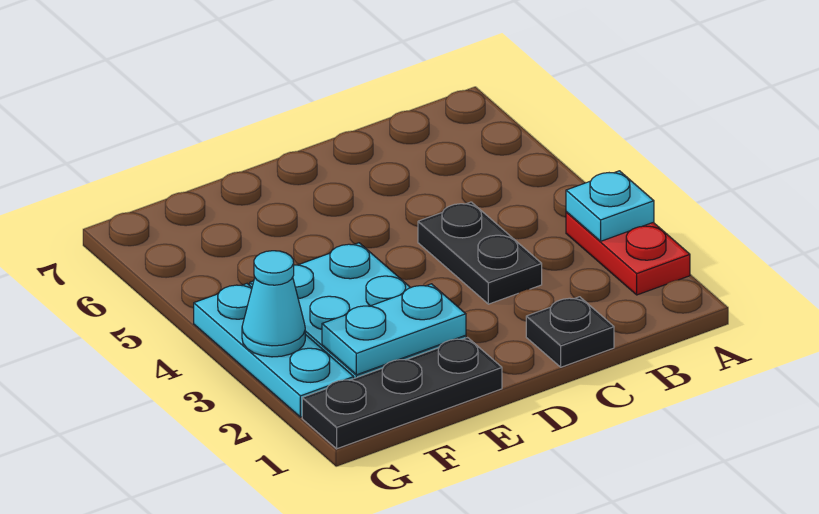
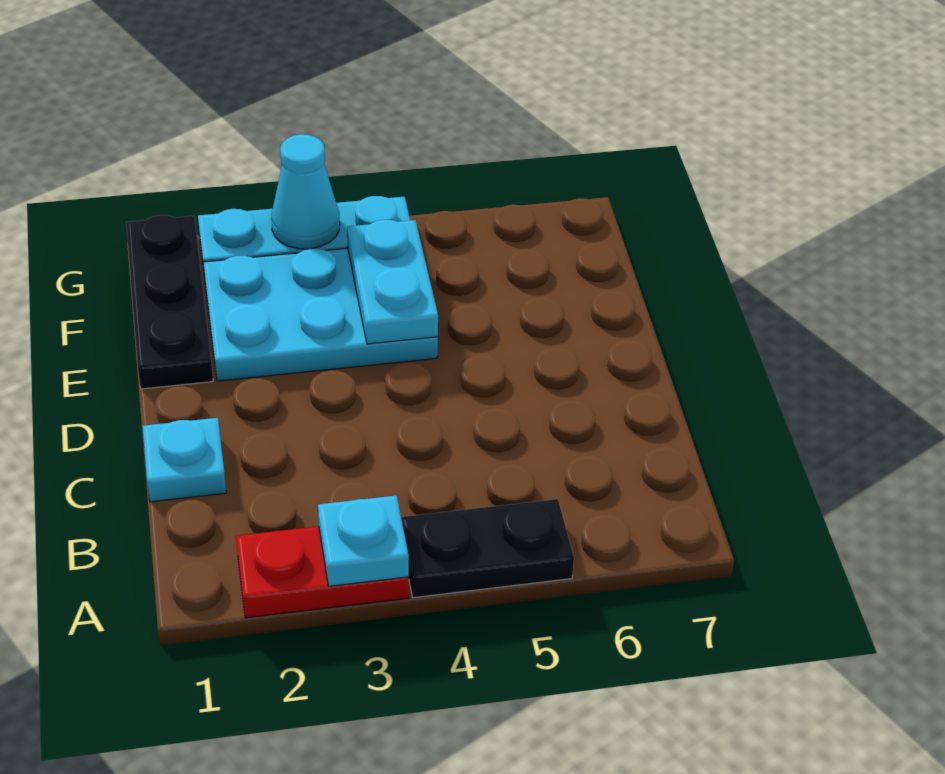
black 1x1 plate [526,297,614,367] -> cyan 1x1 plate [143,418,226,502]
black 1x2 plate [418,202,542,304] -> black 1x2 plate moved to [401,499,574,598]
cyan 1x2 plate [322,284,466,375] -> cyan 1x2 plate moved to [347,220,438,344]

